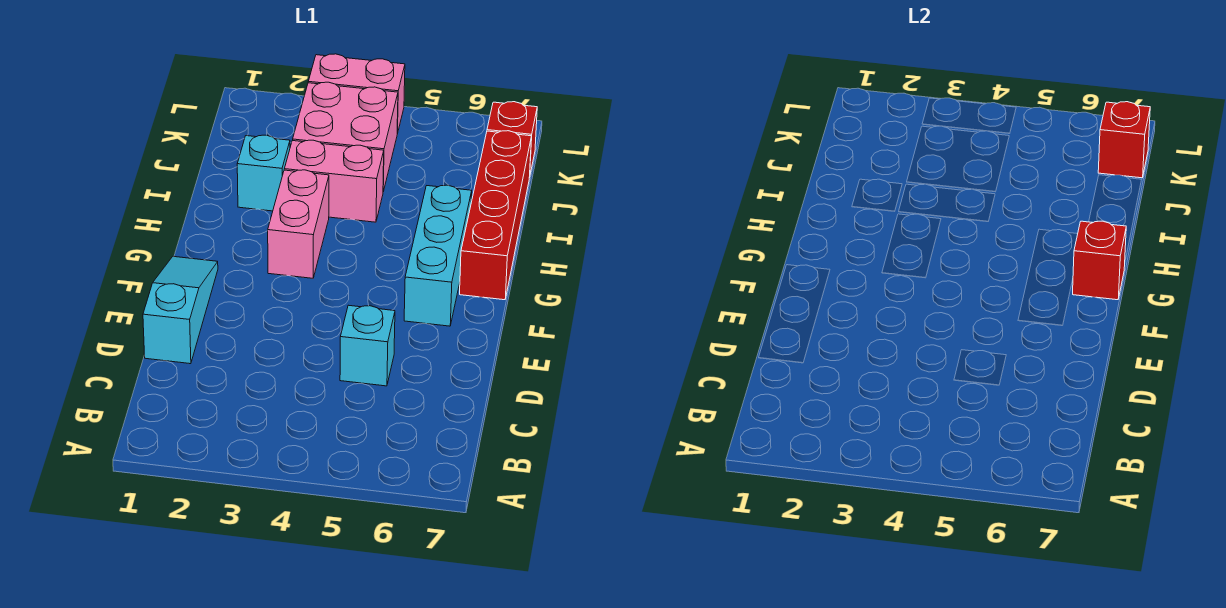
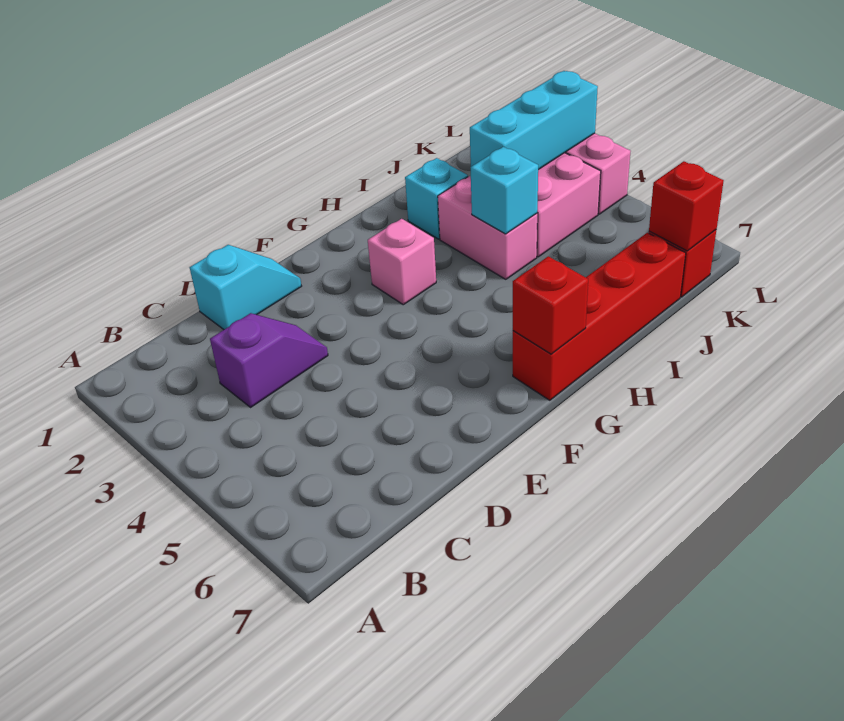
none -> purple 1x2 slope [210,313,328,407]
cyan 1x3 slope [143,256,218,364] -> cyan 1x2 slope [190,245,301,330]
cyan 1x1 brick [340,305,395,386] -> cyan 1x1 brick moved to [471,147,538,234]
cyan 1x3 brick [404,185,472,326] -> cyan 1x3 brick moved to [470,71,598,170]
pink 1x2 brick [268,170,329,278] -> pink 1x1 brick [368,219,436,305]

